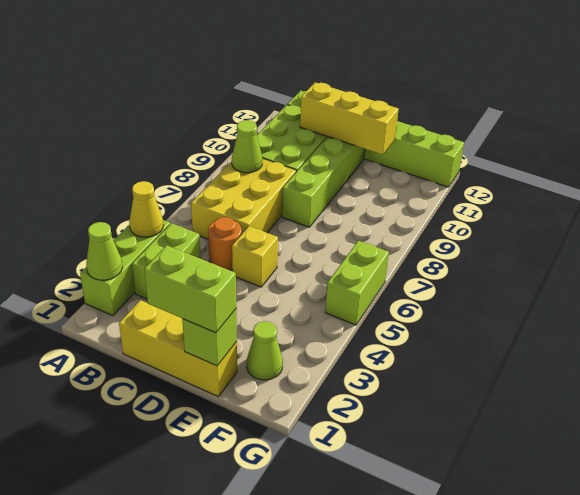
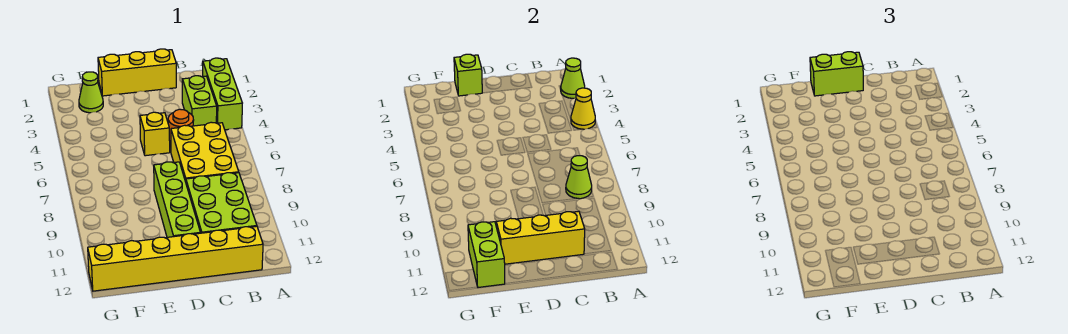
lime 1x6 brick [287,90,464,187] -> yellow 1x6 brick [88,226,263,291]
lime 1x2 brick [325,241,389,325] -> lime 1x2 brick moved to [468,222,505,287]

